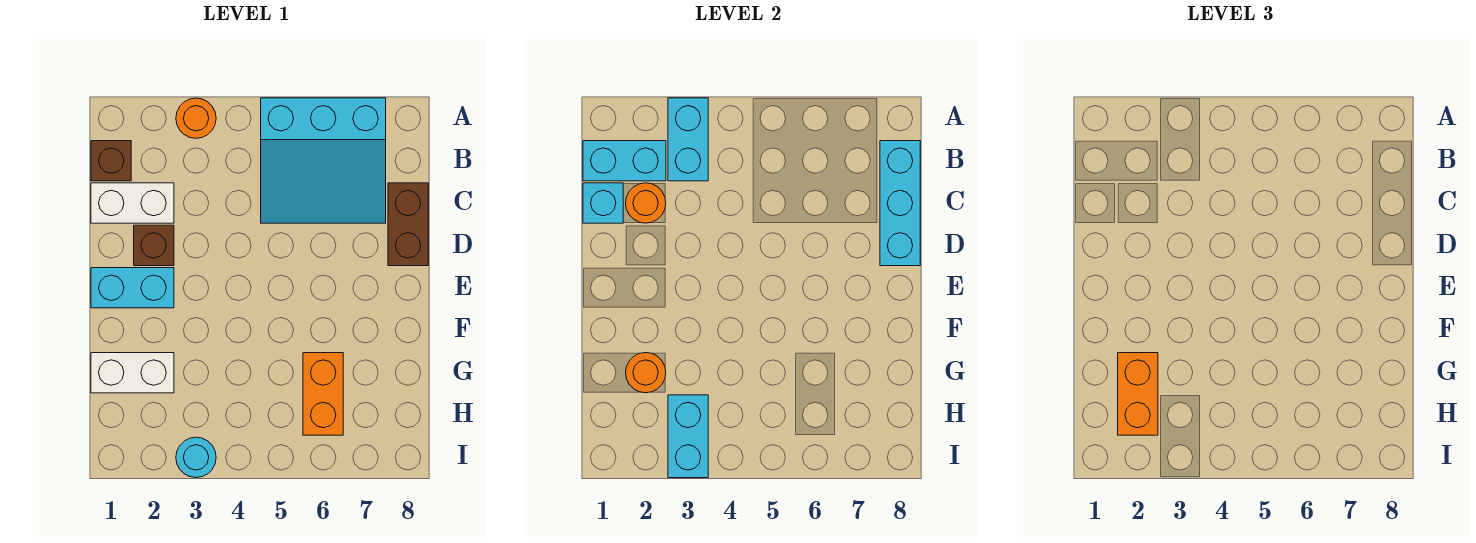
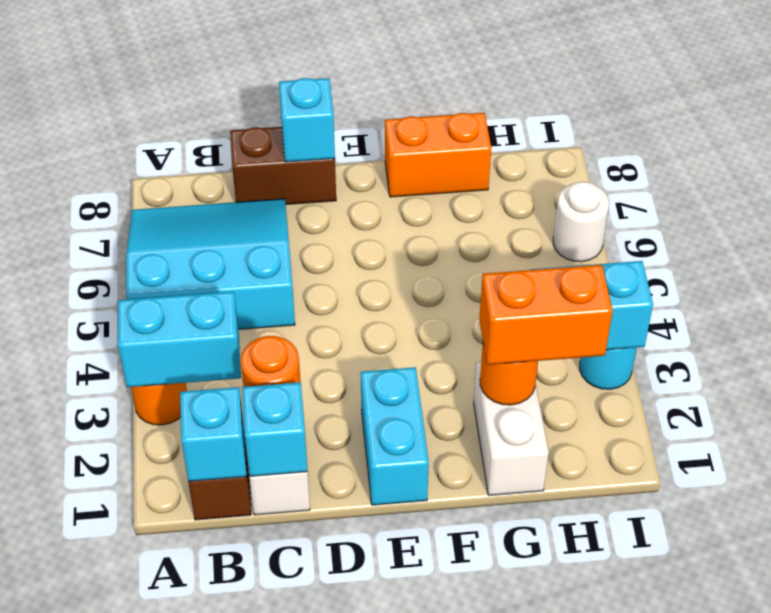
cyan 3x3 slope [261,98,386,223] -> cyan 3x3 slope turned to [126,199,295,329]
cyan 1x2 brick [583,141,666,181] -> cyan 1x1 brick [180,387,247,481]
cyan 1x3 brick [880,141,920,266] -> cyan 1x1 brick [279,78,335,162]
brown 1x1 brick [134,225,174,266] -> none
orange 1x2 brick [303,353,343,435] -> orange 1x2 brick moved to [385,113,491,197]
none -> white 1x1 round brick [553,182,609,262]

